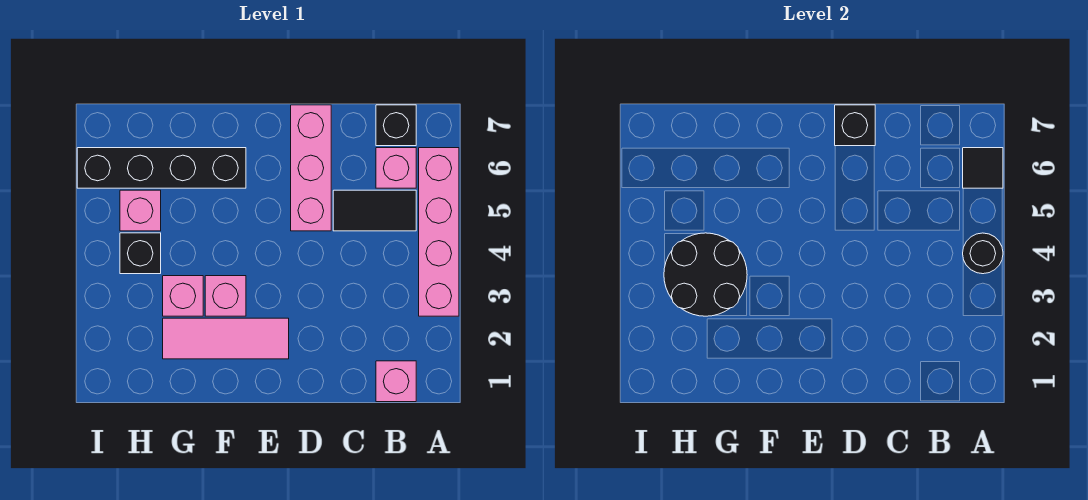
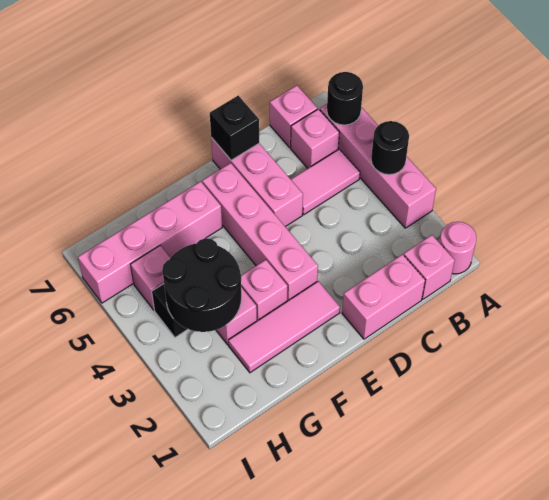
none -> pink 1x1 round brick [439,222,477,274]
black 1x1 tile [963,148,1003,188] -> black 1x1 round brick [327,72,363,125]
black 1x2 tile [333,190,416,231] -> pink 1x2 tile [291,149,360,215]
black 1x1 brick [376,105,416,146] -> pink 1x1 brick [270,85,317,148]
none -> pink 1x2 brick [342,254,425,339]
none -> pink 1x4 brick [202,163,318,301]
black 1x4 brick [77,148,246,188] -> pink 1x4 brick [78,181,222,303]

